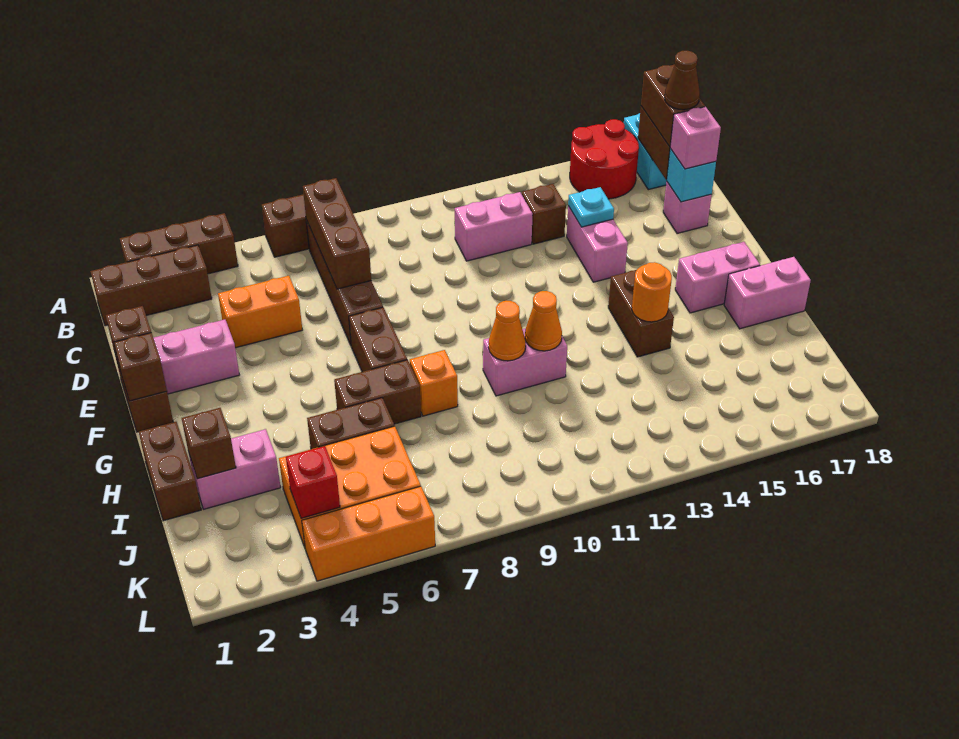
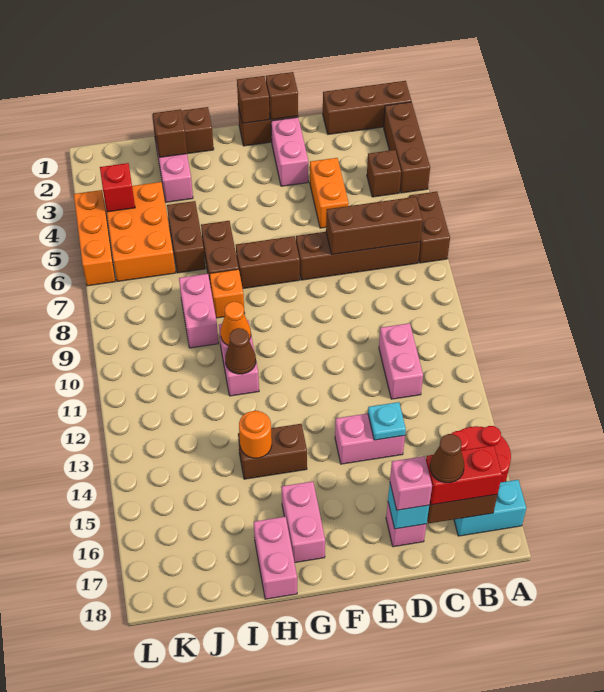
brown 1x3 brick [90,245,212,326] -> brown 1x3 brick turned to [323,81,412,134]
brown 1x2 brick [641,64,705,147] -> red 1x2 brick [426,445,502,505]
brown 1x1 brick [522,184,566,244] -> brown 1x1 brick moved to [367,150,401,197]
orange 1x1 cone [525,291,562,351] -> brown 1x1 cone [225,328,256,374]
none -> pink 1x2 brick [179,274,219,348]

